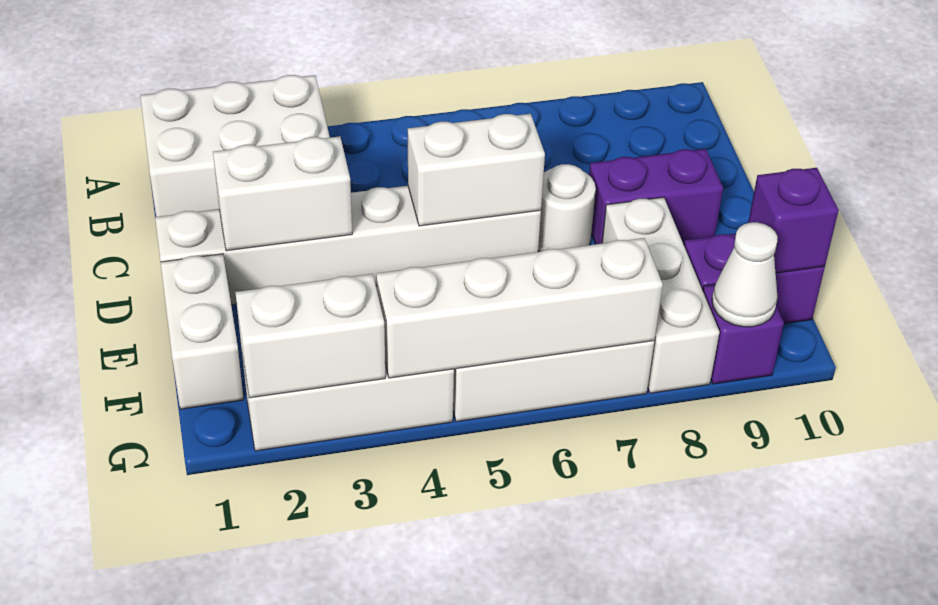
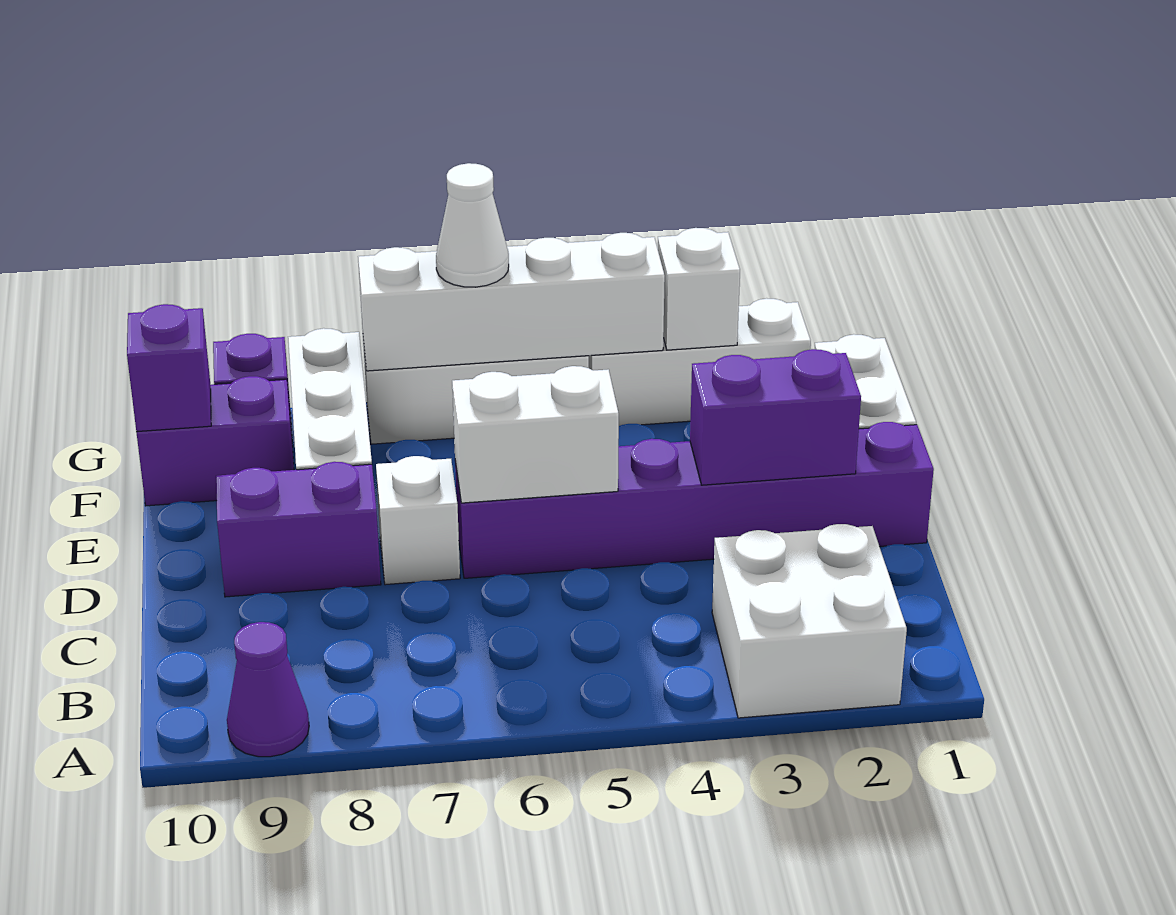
white 2x3 brick [140,75,330,217] -> white 2x2 brick [712,524,907,718]
none -> purple 1x1 cone [227,622,309,757]
white 1x6 brick [155,186,541,305] -> purple 1x6 brick [455,422,934,578]
white 1x2 brick [213,136,352,251] -> purple 1x2 brick [690,349,861,485]
white 1x1 round brick [538,164,596,252] -> white 1x1 brick [376,456,460,585]
white 1x2 brick [235,274,385,398] -> white 1x1 brick [658,228,740,350]
white 1x1 cone [712,222,778,327] -> white 1x1 cone moved to [436,163,509,287]

